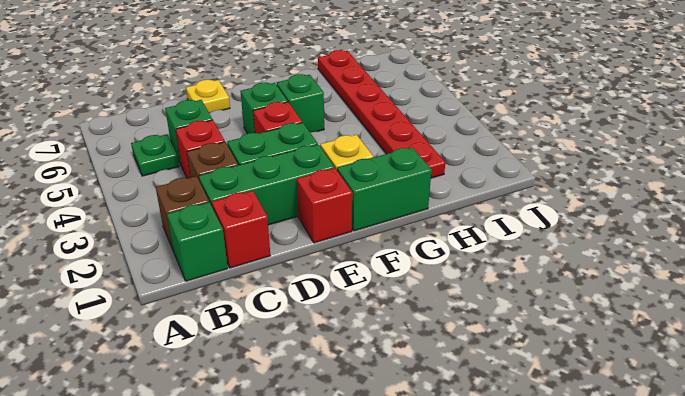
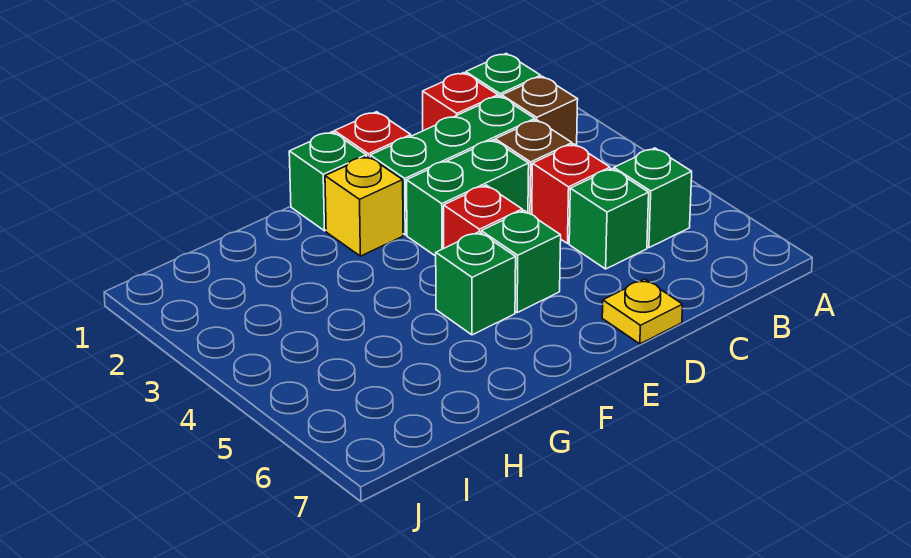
green 1x1 plate [131,135,179,176] -> green 1x1 brick [614,148,692,248]
green 1x2 brick [337,147,431,231] -> green 1x1 brick [289,132,366,231]
red 1x6 plate [318,50,445,178] -> none

